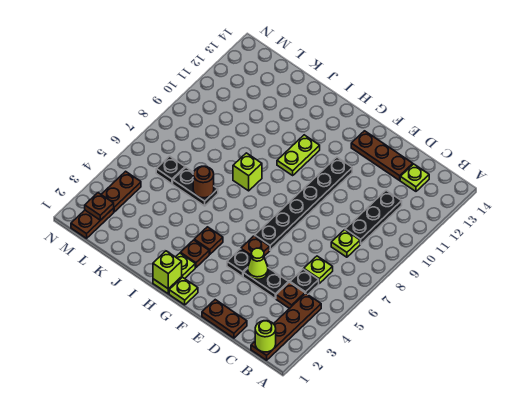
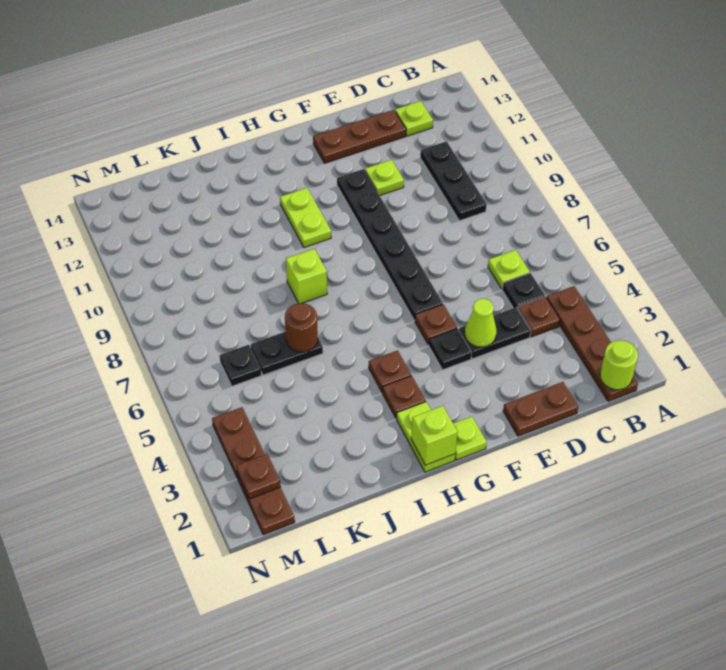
lime 1x1 plate [331,230,360,257] -> lime 1x1 plate moved to [365,160,404,196]

